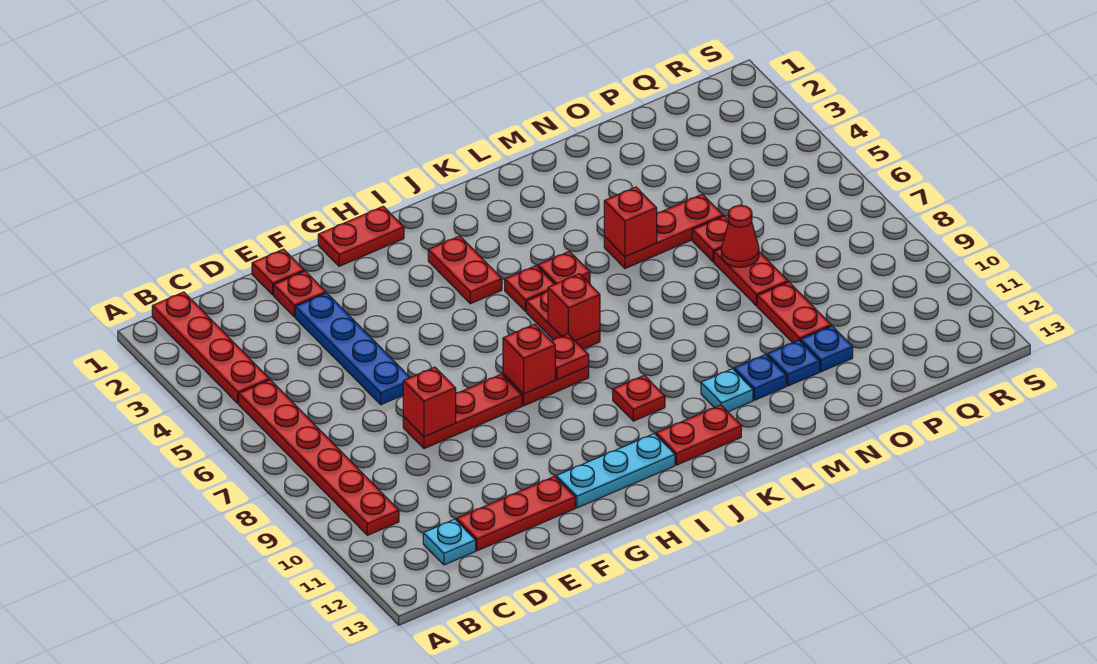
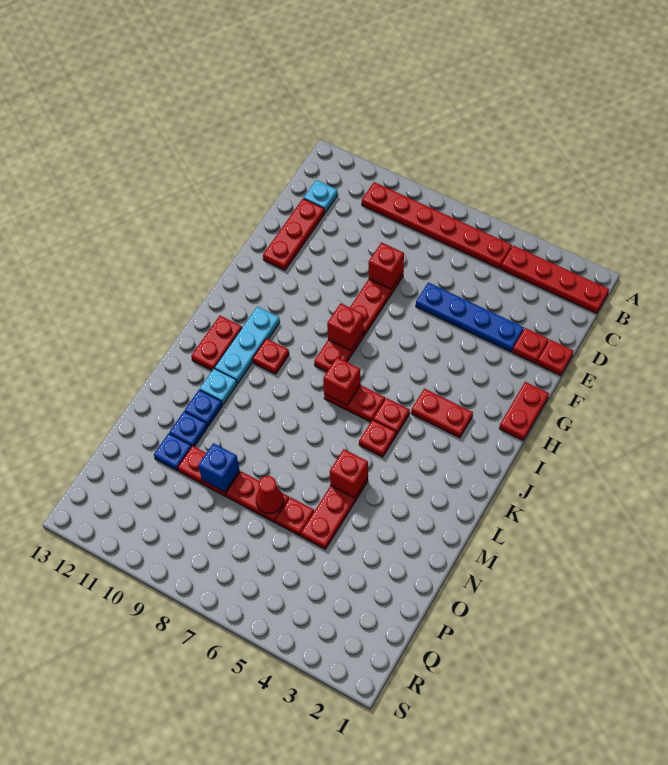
cyan 1x3 plate [556,434,675,508] -> cyan 1x3 plate moved to [215,307,280,384]
red 1x1 plate [552,334,589,380] -> none
none -> blue 1x1 brick [198,443,239,492]

